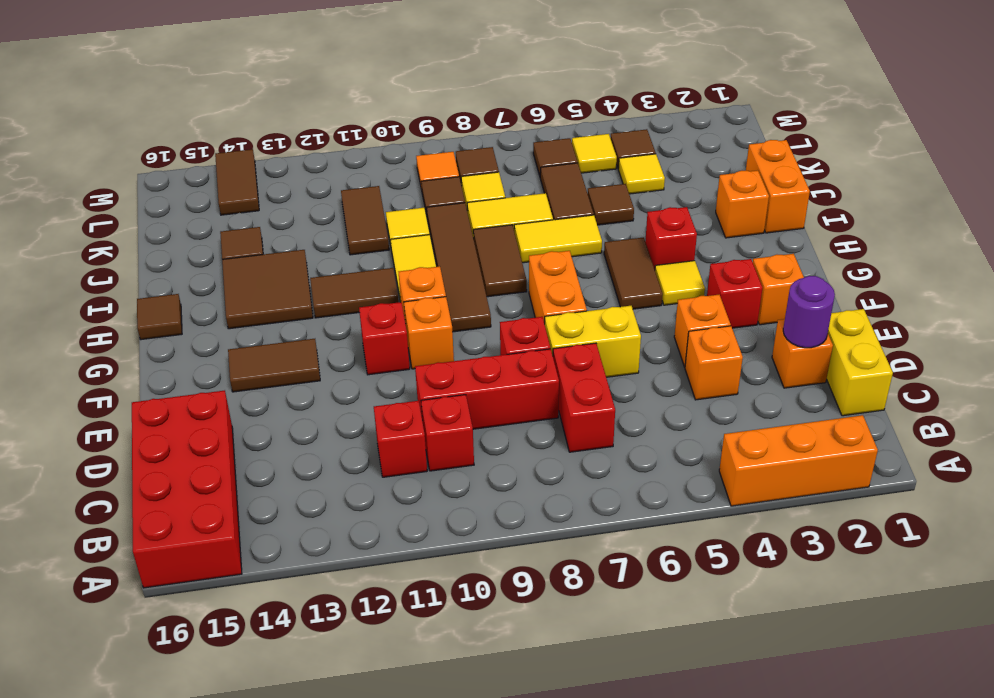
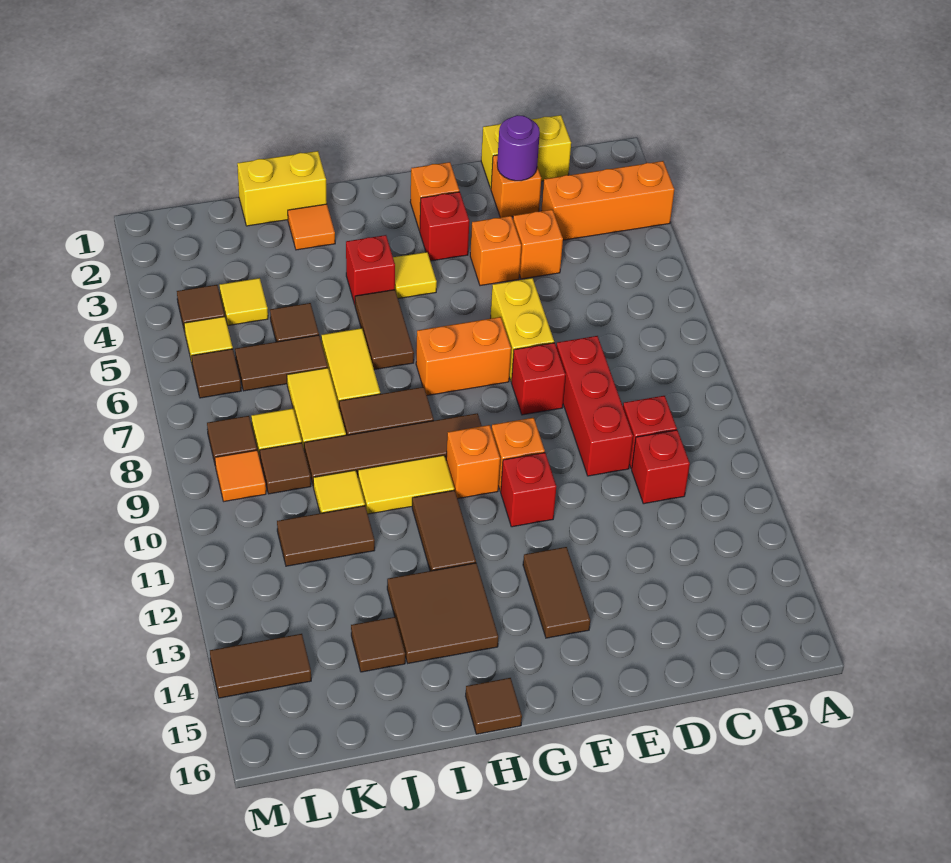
orange 1x3 brick [719,415,878,506] -> orange 1x3 brick turned to [542,161,674,240]
red 2x4 brick [132,390,242,588] -> none
red 1x2 brick [553,343,615,452] -> none
brown 1x2 tile [604,237,663,309] -> brown 1x2 tile turned to [355,290,414,370]
orange 1x2 brick [746,140,810,233] -> yellow 1x2 brick [237,151,327,226]
orange 1x1 brick [716,170,769,238] -> orange 1x1 tile [288,204,335,250]

